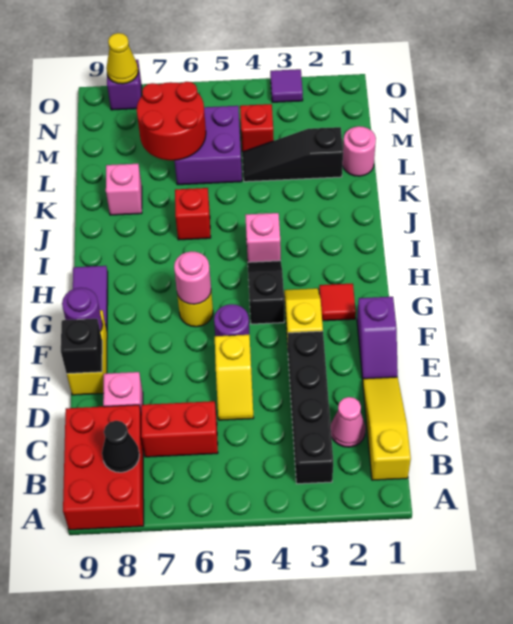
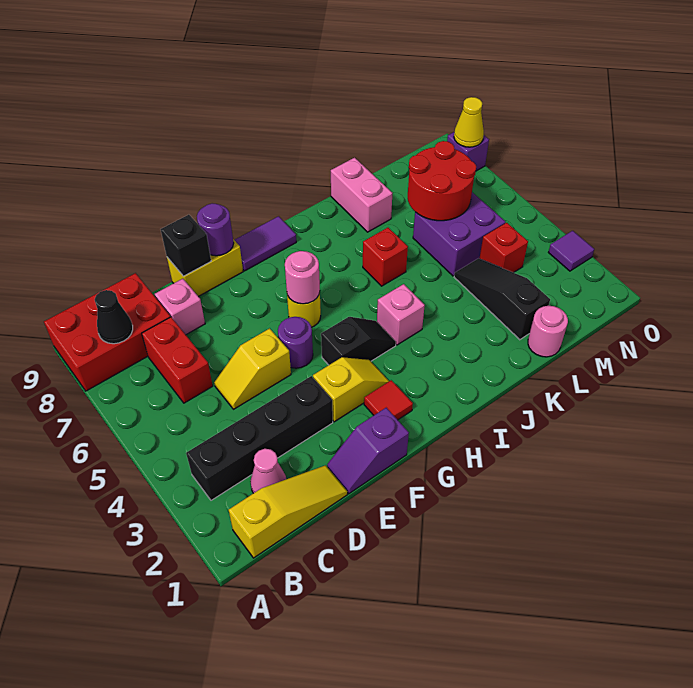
pink 1x1 brick [106,164,142,215] -> pink 1x2 brick [331,158,392,232]

